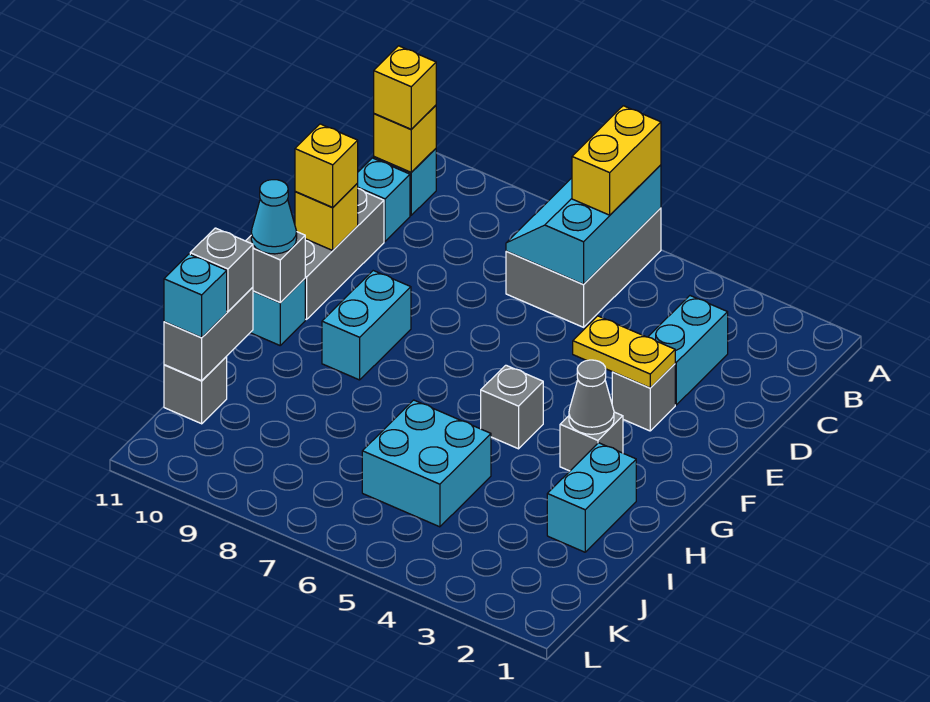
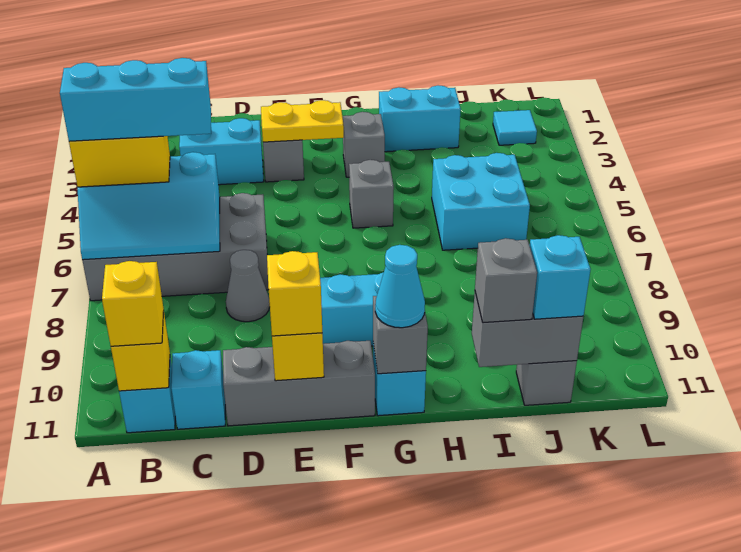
grey 2x3 brick [506,208,661,327] -> grey 2x4 brick [82,193,269,301]
none -> cyan 1x3 brick [60,58,211,141]
yellow 1x2 plate [573,316,675,388] -> yellow 1x2 plate turned to [261,100,344,142]
grey 1x1 cone [569,360,614,434] -> grey 1x1 cone moved to [226,250,270,322]
none -> cyan 1x1 tile [493,110,537,145]

